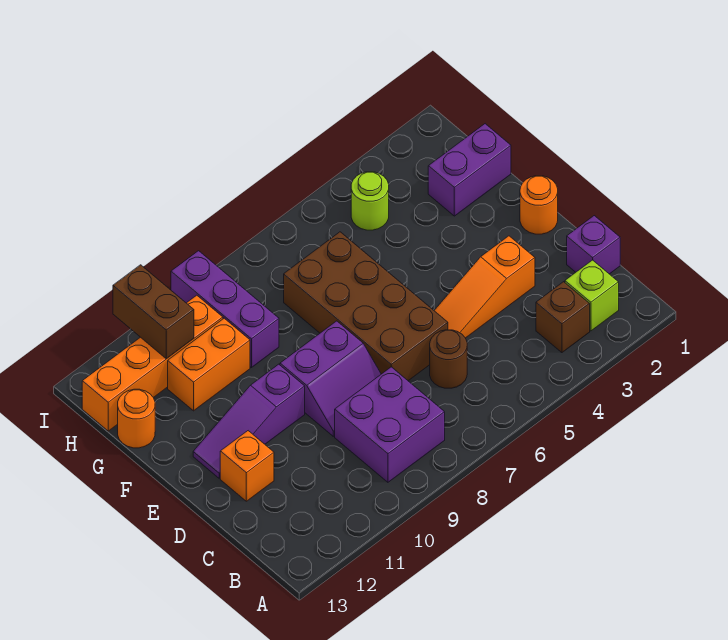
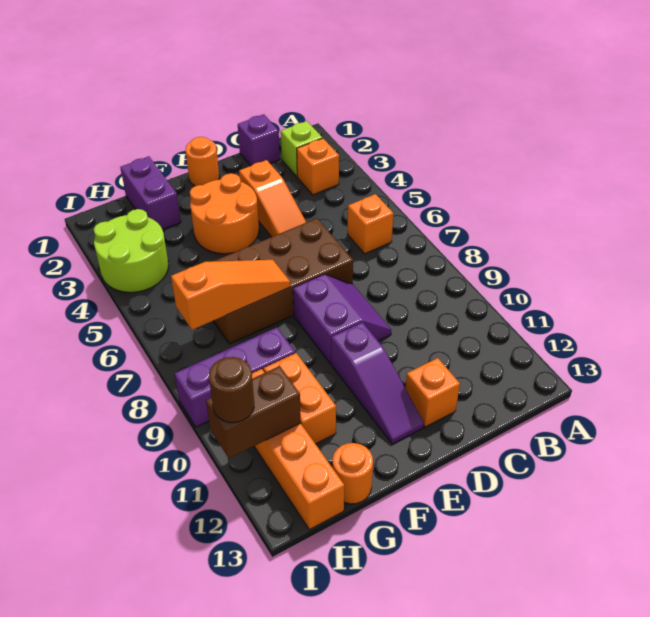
brown 1x1 brick [536,282,590,353] -> orange 1x1 brick [297,138,339,195]
none -> orange 1x1 brick [347,194,394,254]
purple 2x2 brick [335,367,445,482] -> none
brown 1x1 round brick [430,330,467,388] -> brown 1x1 round brick moved to [209,357,254,423]
none -> orange 2x2 round brick [190,173,259,254]
none -> orange 1x3 slope [171,260,290,330]
lime 1x1 round brick [351,172,389,230] -> lime 2x2 round brick [94,209,169,292]

